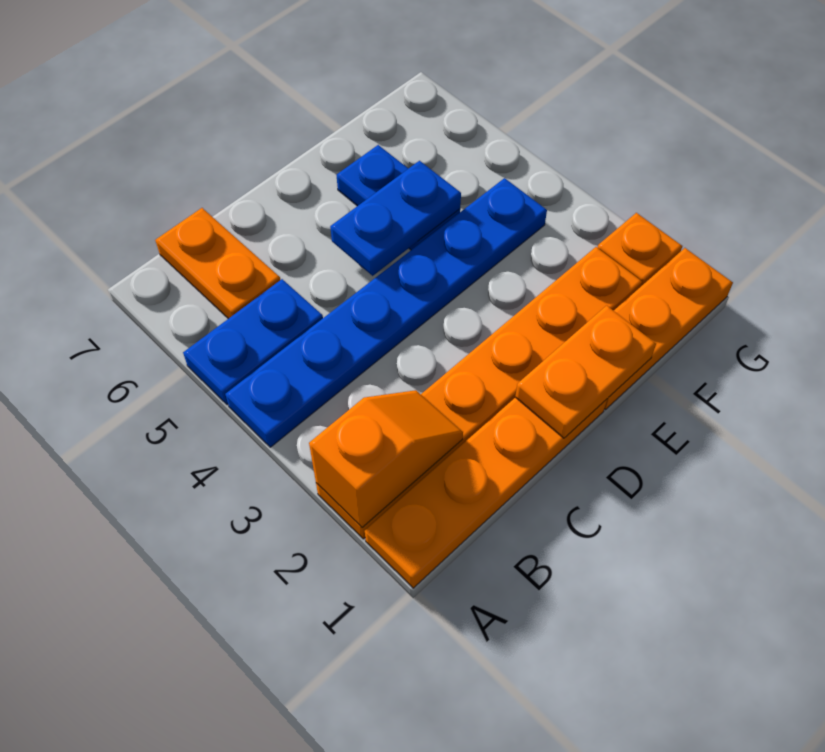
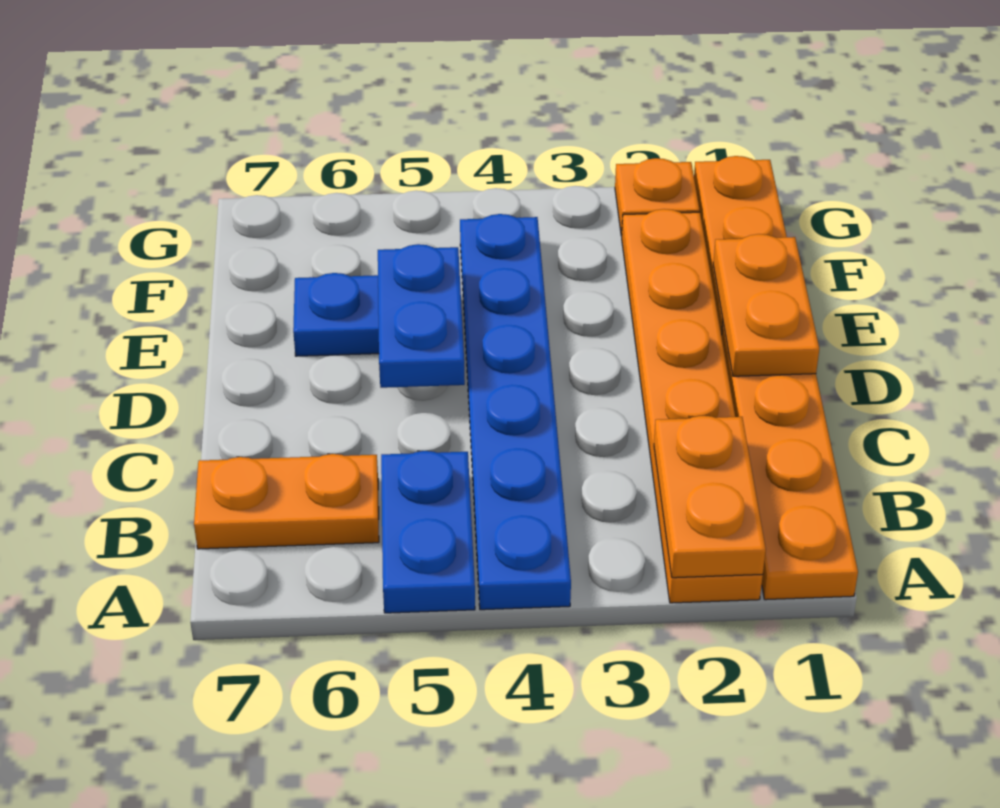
orange 1x2 slope [309,390,463,527] -> orange 1x2 plate [654,416,766,578]

